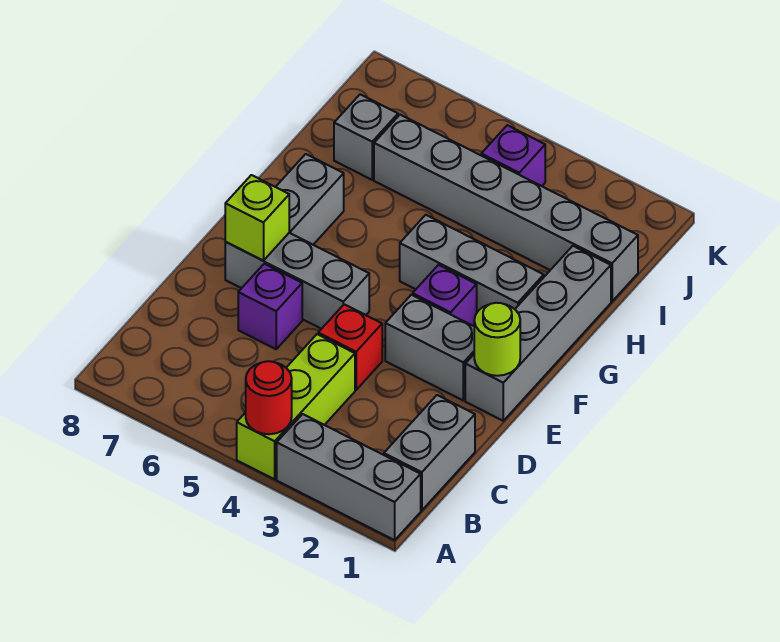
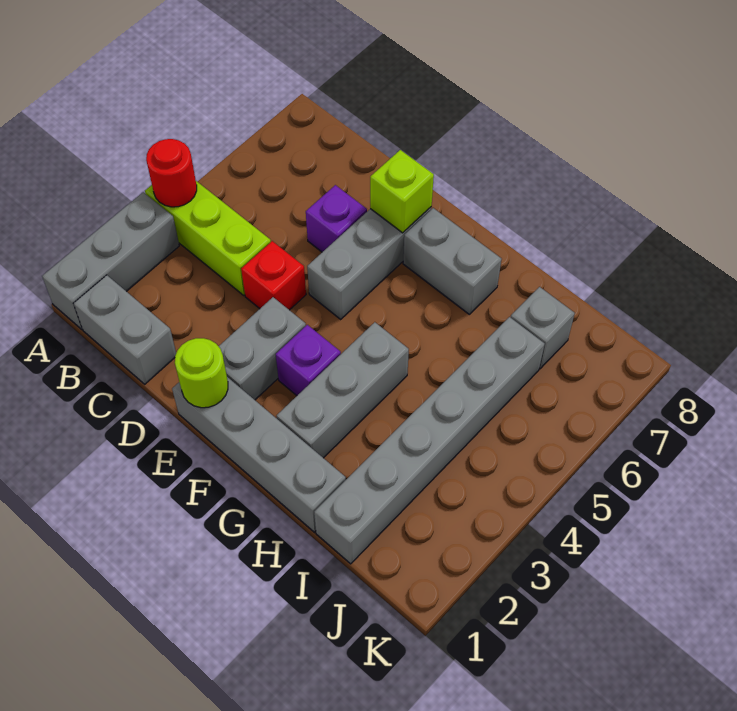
purple 1x1 brick [481,125,545,186] -> none

